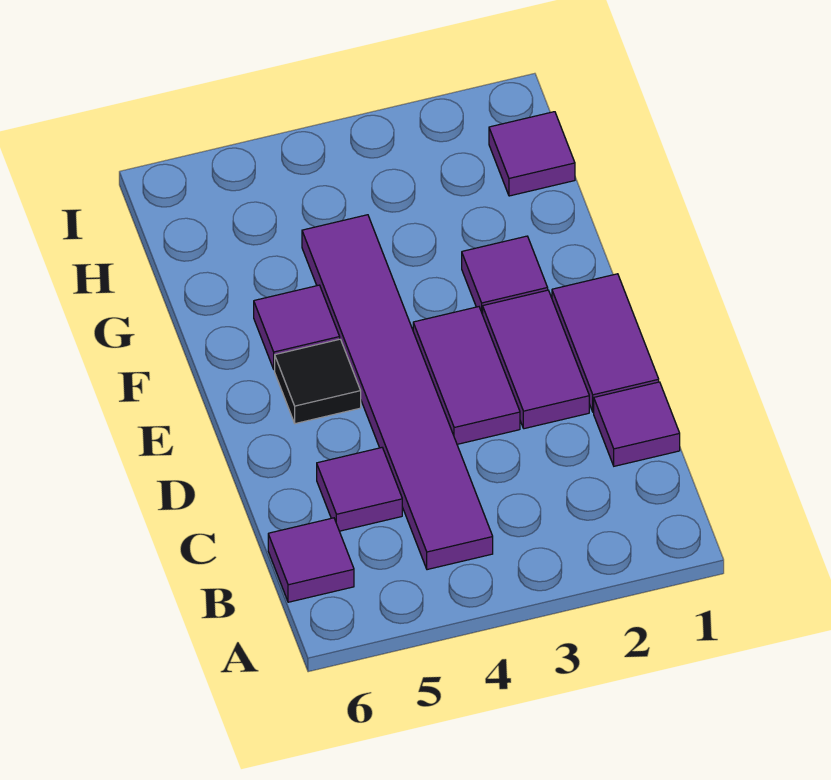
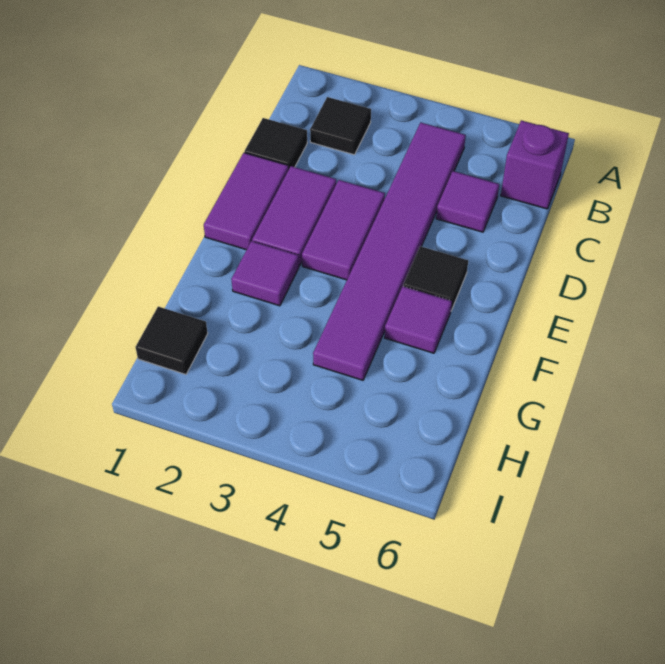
none -> black 1x1 tile [310,97,371,155]
purple 1x1 tile [268,518,354,602] -> purple 1x1 brick [501,120,569,209]
purple 1x1 tile [594,382,680,466] -> black 1x1 tile [245,118,307,168]
purple 1x1 tile [489,112,575,196] -> black 1x1 tile [136,307,208,374]

